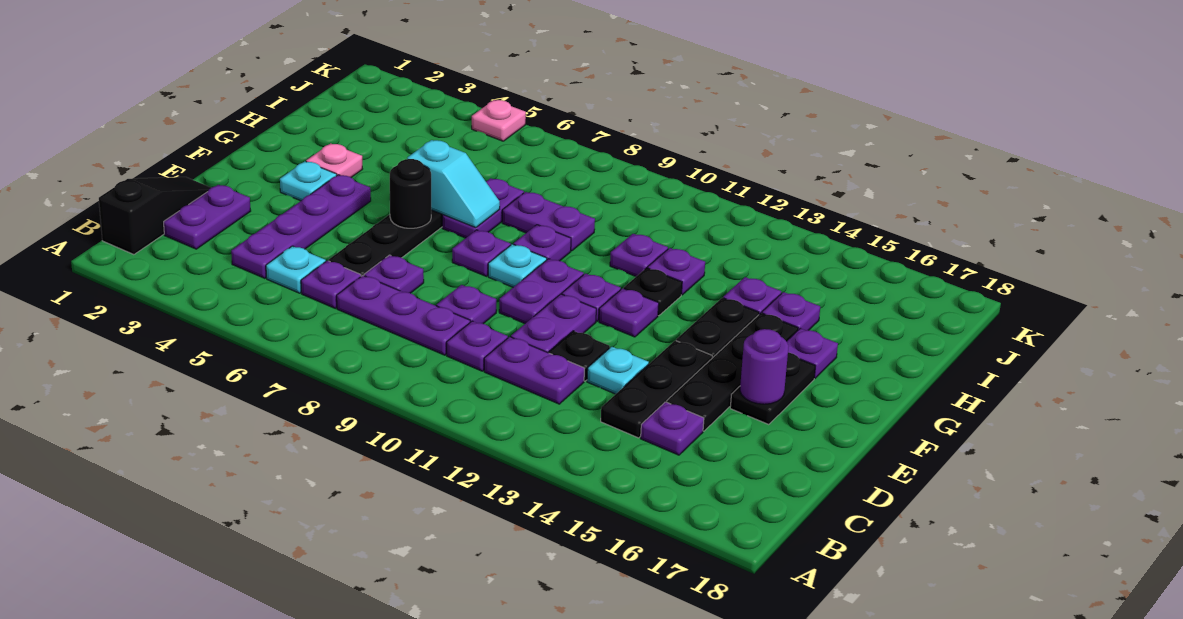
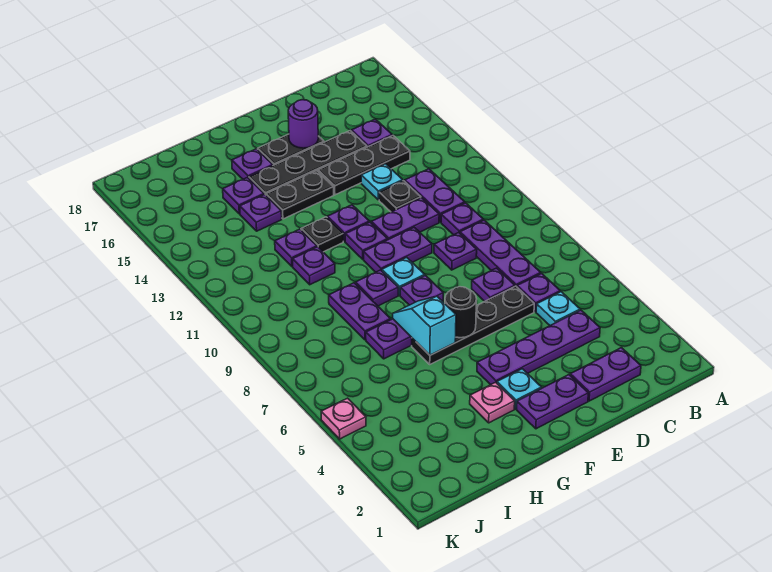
black 1x3 slope [99,177,211,255] -> none
none -> purple 1x2 plate [517,375,588,429]

